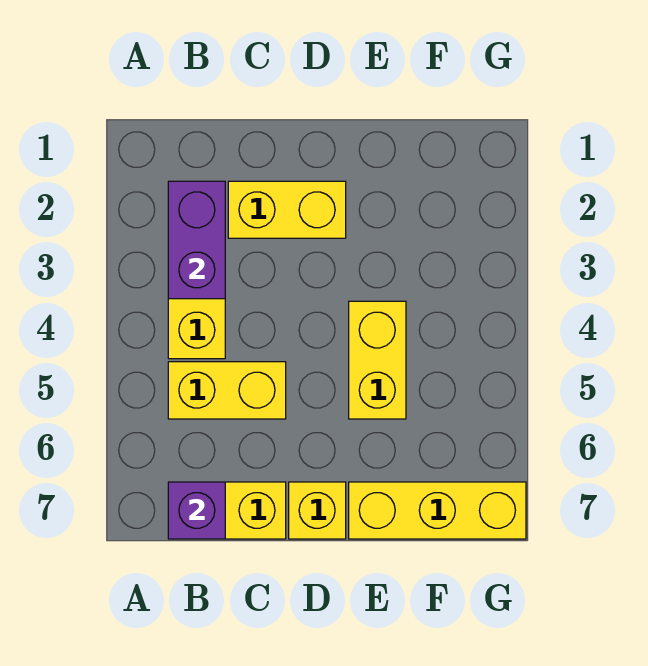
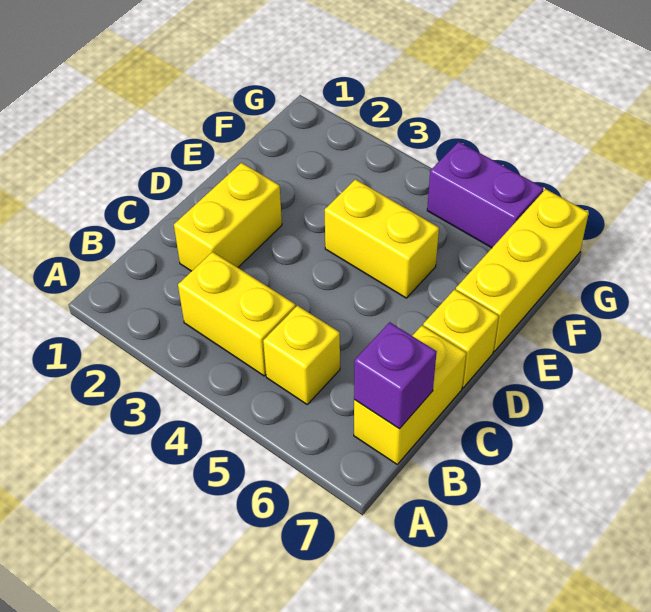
purple 1x2 brick [168,181,225,299] -> purple 1x2 brick moved to [427,142,543,248]
yellow 1x2 brick [168,362,286,419] -> yellow 1x1 brick [263,306,340,404]

